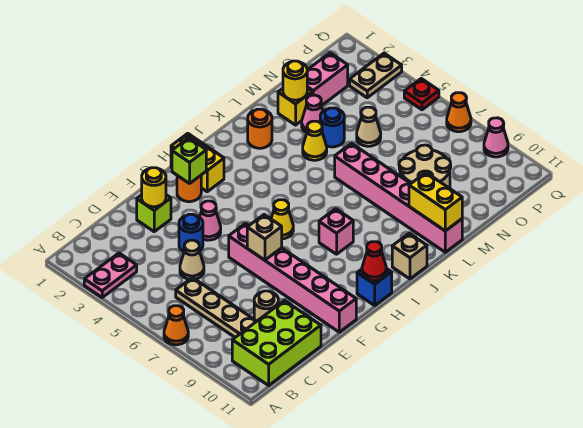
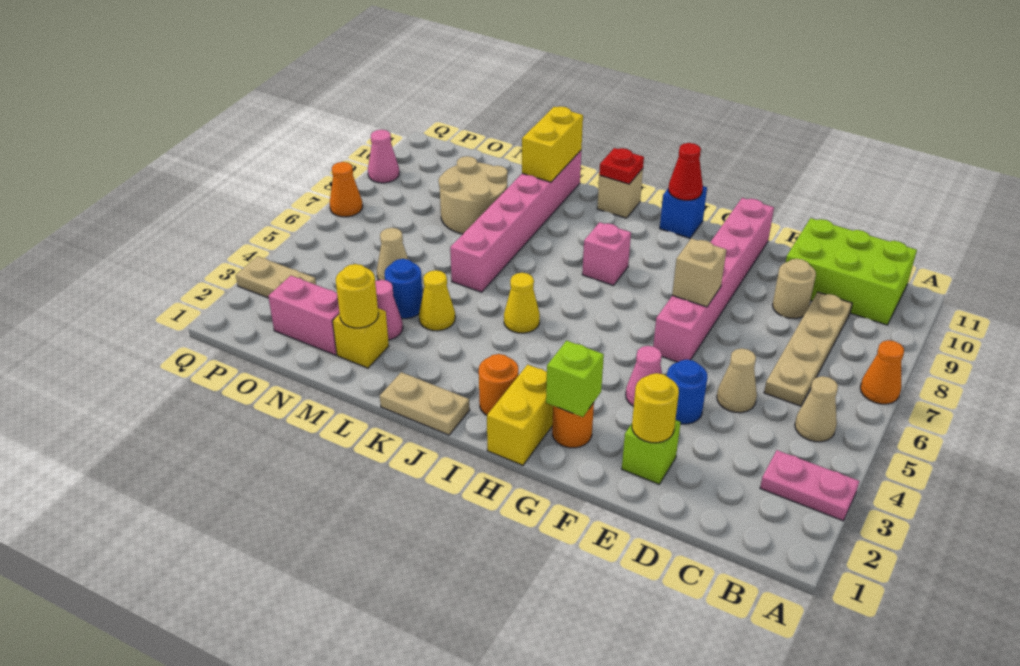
none -> tan 1x1 cone [795,376,838,442]
yellow 1x1 cone [271,200,293,239] -> yellow 1x1 cone moved to [504,273,540,333]
none -> tan 1x2 plate [380,372,470,435]
orange 1x1 round brick [248,109,272,148] -> orange 1x1 round brick moved to [479,354,518,415]
red 1x1 plate [404,79,439,110] -> red 1x1 plate moved to [599,148,644,184]

